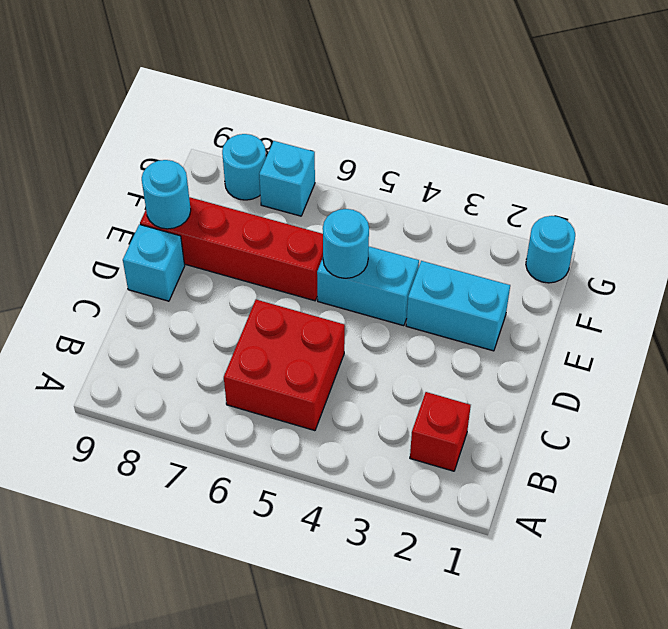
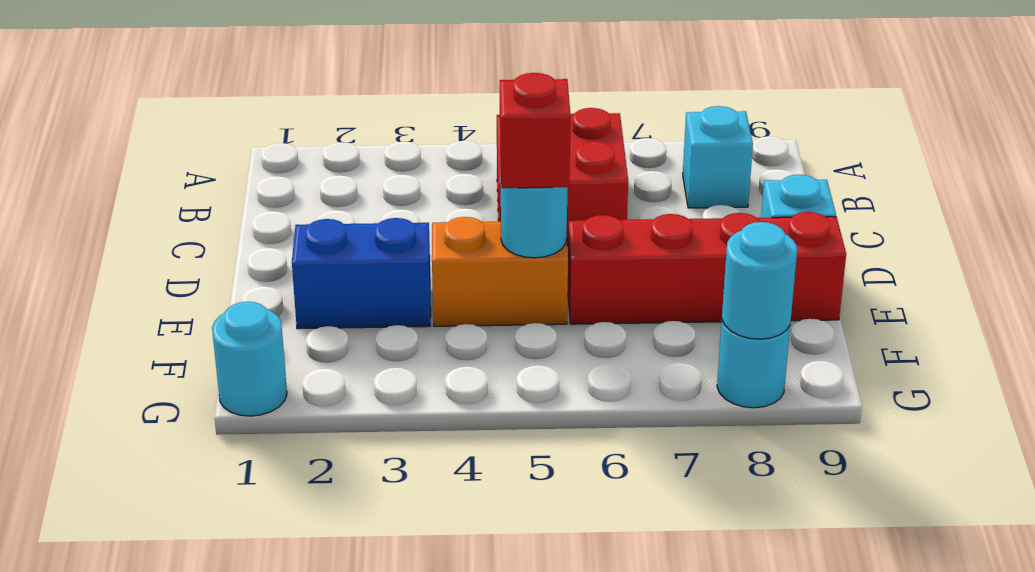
red 1x1 brick [410,392,471,471] -> red 1x1 brick moved to [500,73,571,188]
cyan 1x2 brick [406,261,510,351] -> blue 1x2 brick [292,218,431,329]
cyan 1x2 brick [317,247,419,326] -> orange 1x2 brick [432,217,568,326]
cyan 1x1 round brick [142,160,191,229] -> cyan 1x1 round brick moved to [722,222,797,339]
cyan 1x1 brick [259,141,315,216] -> cyan 1x1 brick moved to [683,106,753,208]

